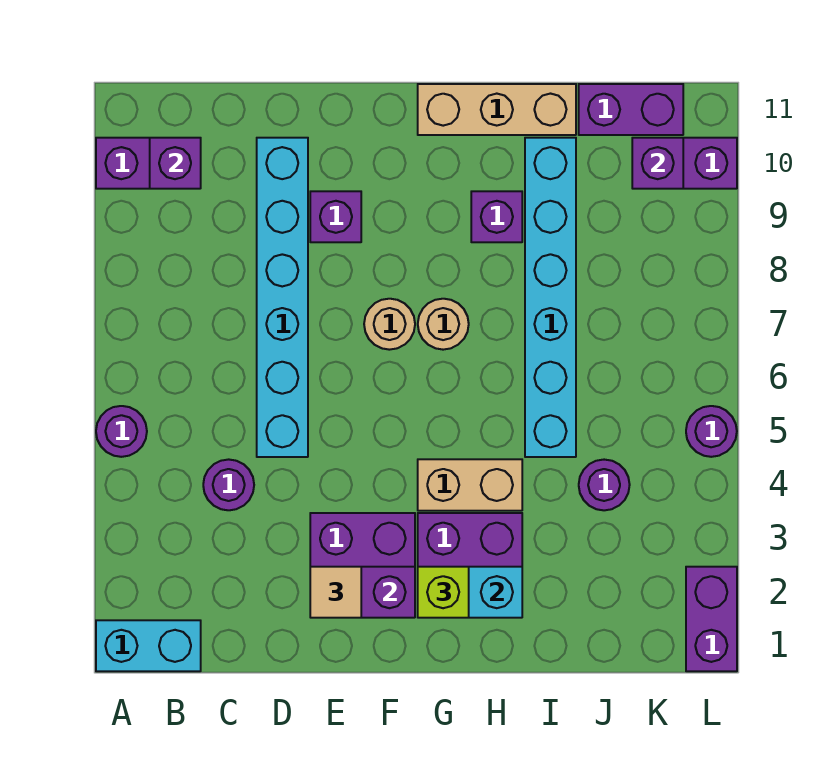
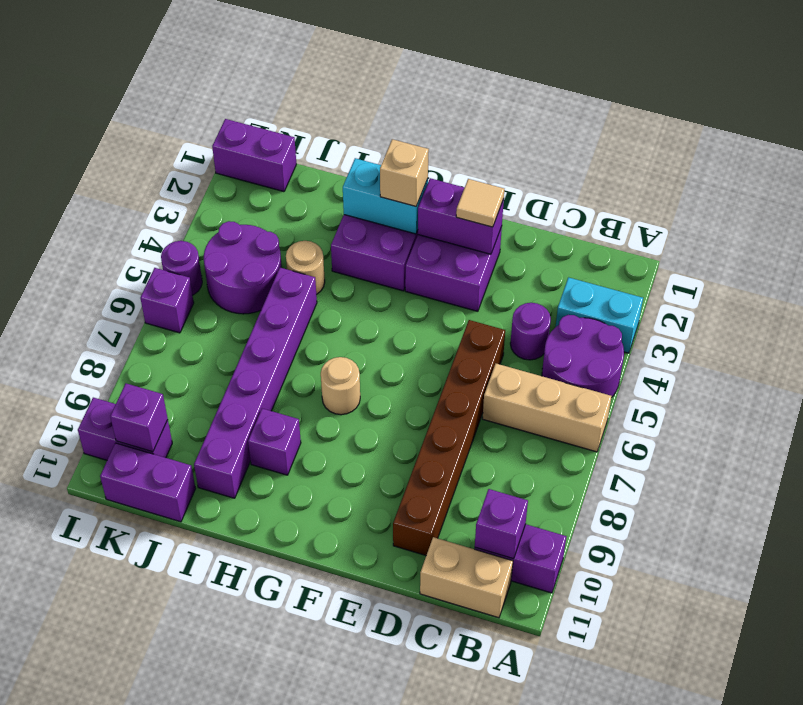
cyan 1x2 brick [96,620,201,671] -> cyan 1x2 brick moved to [556,277,643,353]
purple 1x1 round brick [96,406,147,457] -> purple 2x2 round brick [542,315,624,397]
cyan 1x6 brick [257,138,308,457] -> brown 1x6 brick [393,320,505,555]
purple 1x1 brick [310,191,361,242] -> purple 1x1 brick moved to [140,268,194,333]
tan 1x1 round brick [364,299,415,350] -> tan 1x1 round brick moved to [286,241,325,295]
lime 1x1 brick [418,567,469,618] -> tan 1x1 brick [380,139,429,206]
tan 1x2 brick [418,459,522,511] -> tan 1x2 brick moved to [420,537,513,618]
tan 1x3 brick [418,84,576,135] -> tan 1x3 brick moved to [483,364,612,452]
cyan 1x6 brick [525,138,576,457] -> purple 1x6 brick [194,268,317,498]
purple 1x1 round brick [579,460,630,510] -> purple 2x2 round brick [204,221,282,314]
purple 1x2 brick [686,567,737,671] -> purple 1x2 brick turned to [212,119,296,192]

